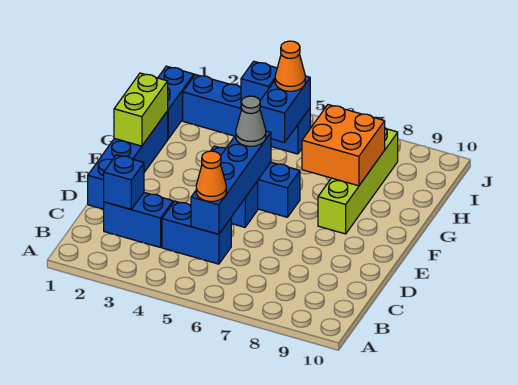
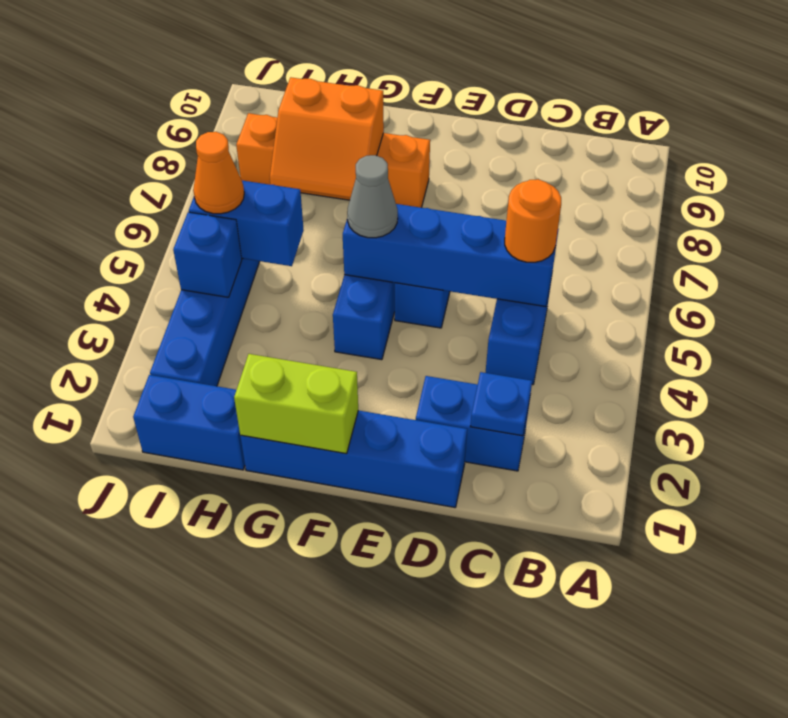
blue 1x2 brick [104,193,173,247] -> blue 1x2 brick turned to [416,376,530,471]
blue 1x1 brick [104,155,144,209] -> blue 1x1 plate [470,372,532,436]
orange 1x1 cone [196,151,226,201] -> orange 1x1 round brick [505,179,561,262]
lime 1x4 brick [318,128,398,234] -> orange 1x4 brick [236,113,430,208]
orange 2x2 brick [302,105,385,186] -> orange 2x2 slope [270,77,384,198]

